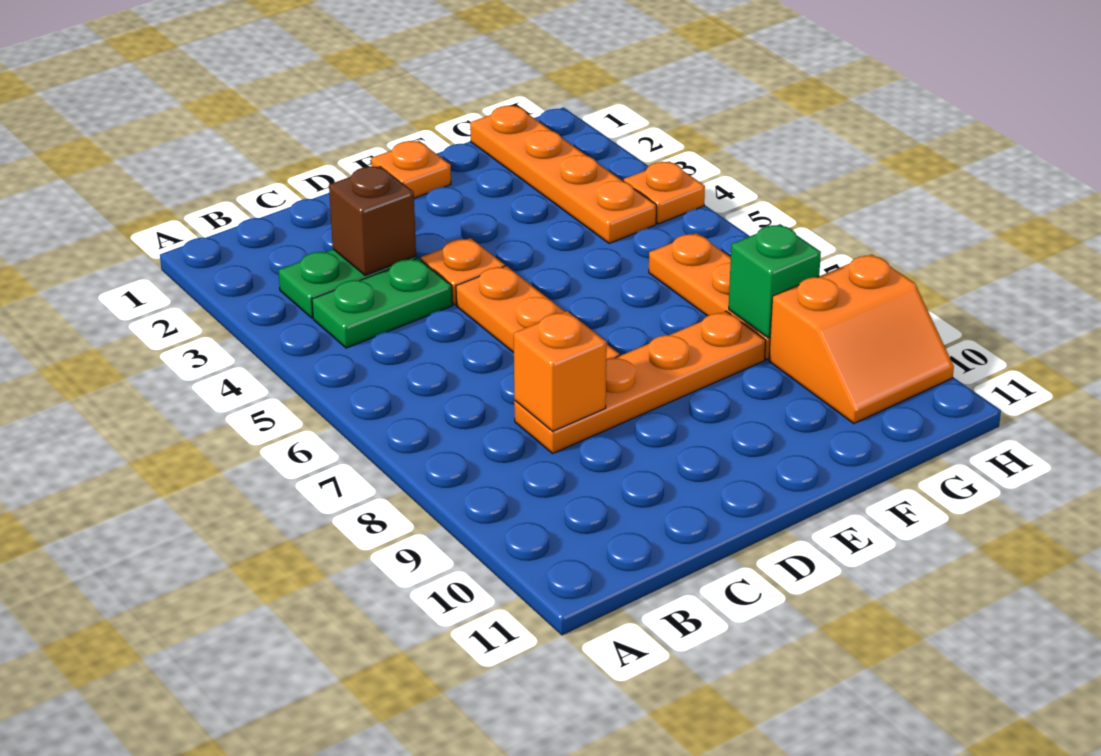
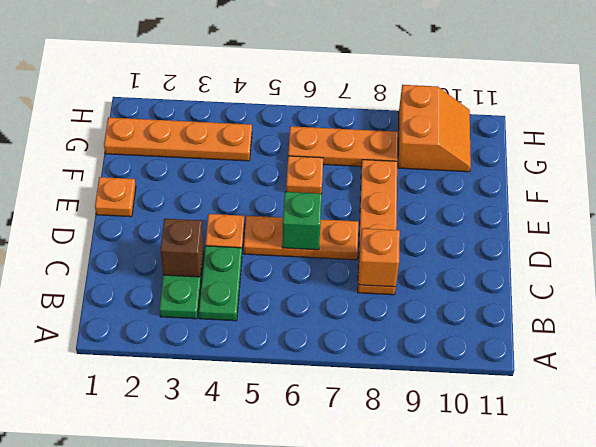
green 1x1 brick [729,224,821,338] -> green 1x1 brick moved to [282,192,322,250]
orange 1x1 plate [623,161,705,224] -> orange 1x1 plate moved to [286,156,323,194]

